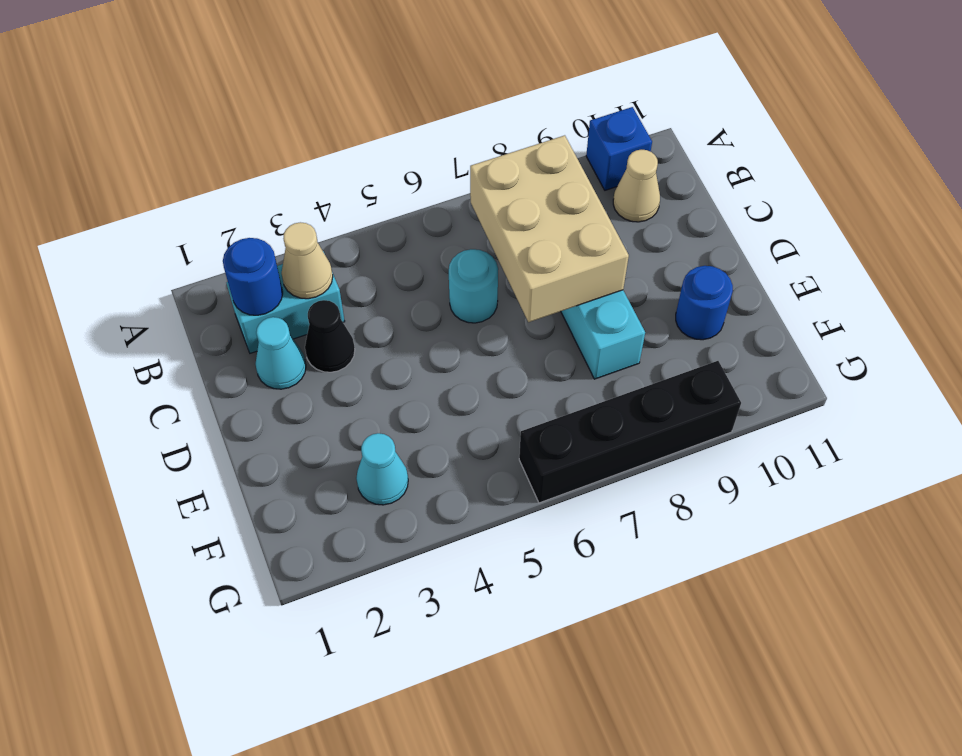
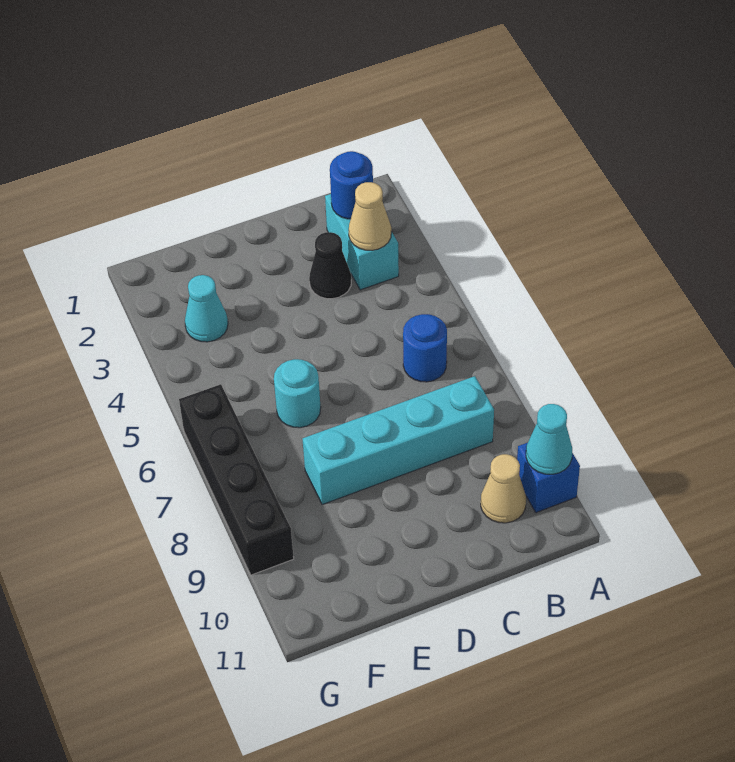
tan 2x3 brick [470,135,629,322] -> none
cyan 1x1 cone [256,317,306,389] -> cyan 1x1 cone moved to [526,404,572,474]
cyan 1x1 round brick [449,249,498,323] -> cyan 1x1 round brick moved to [274,359,321,428]
blue 1x1 round brick [676,266,733,340] -> blue 1x1 round brick moved to [403,314,447,382]

